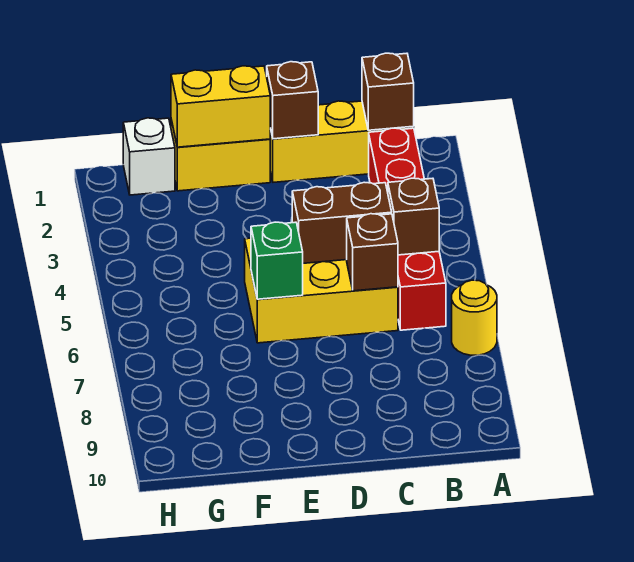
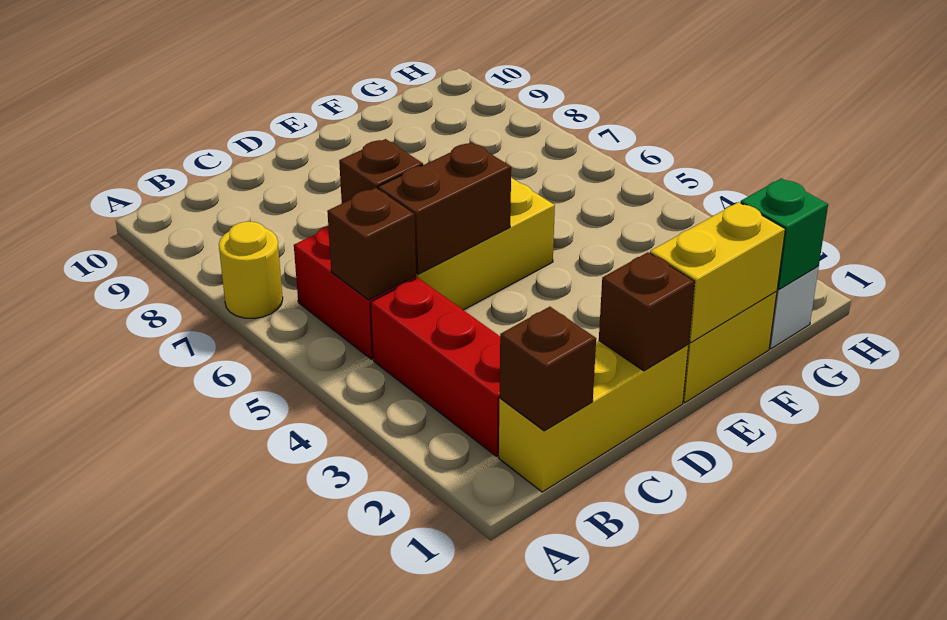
green 1x1 brick [251,222,303,299] -> green 1x1 brick moved to [741,178,828,289]

